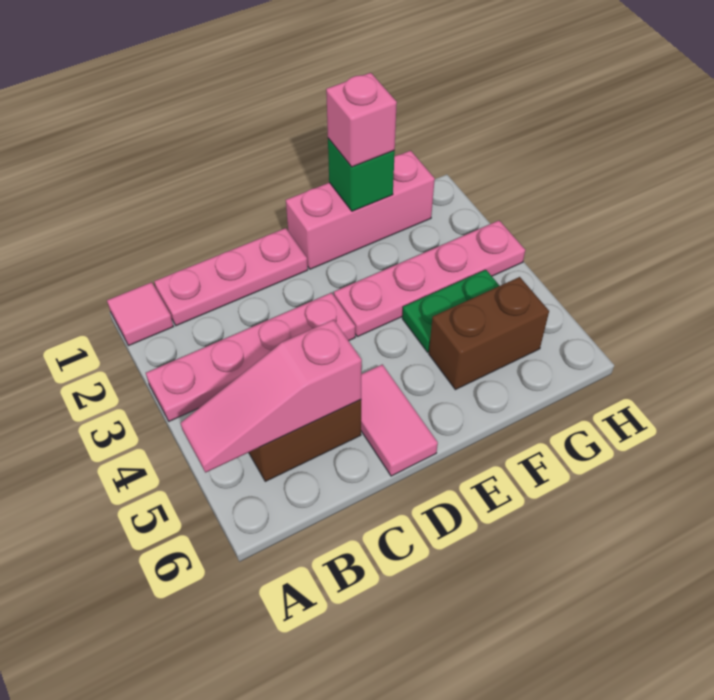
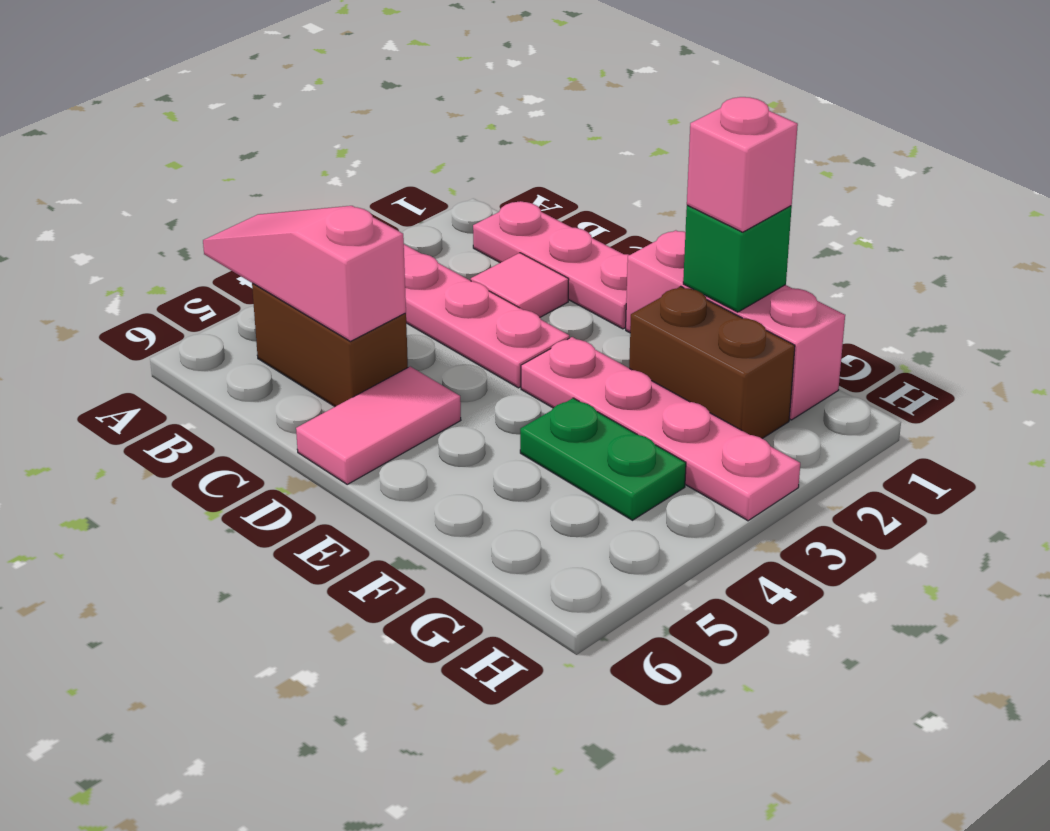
pink 1x1 tile [107,282,174,346] -> pink 1x1 tile moved to [471,253,569,317]
brown 1x2 brick [429,277,549,390] -> brown 1x2 brick moved to [629,286,795,439]

